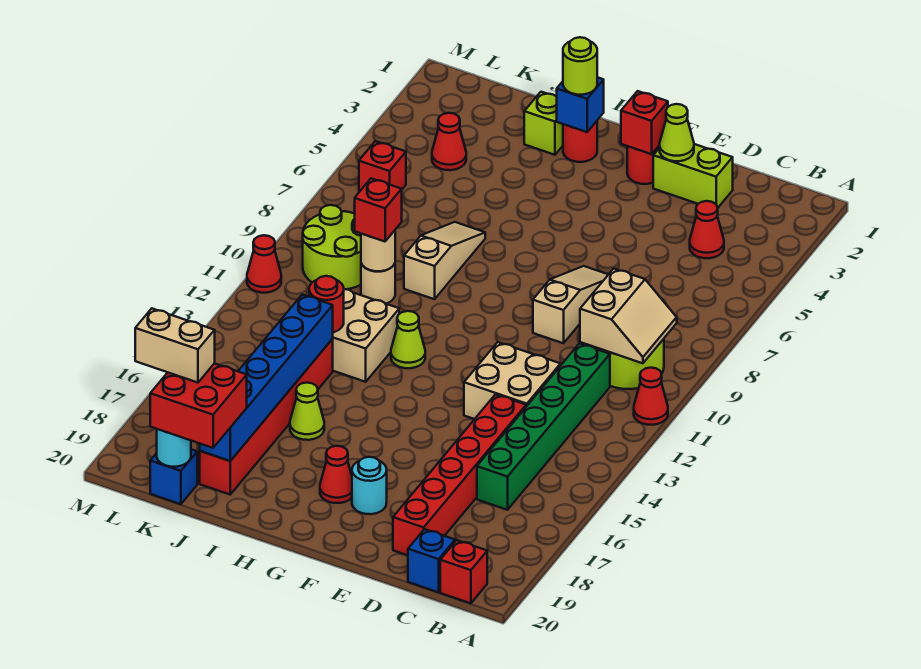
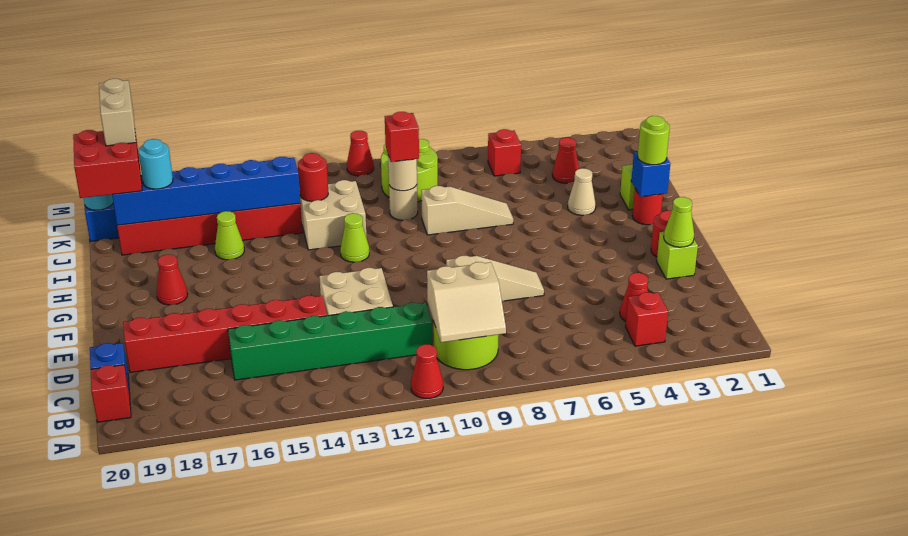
lime 1x2 brick [653,144,733,207] -> lime 1x1 brick [657,232,698,279]
red 1x1 brick [621,91,668,154] -> red 1x1 brick moved to [626,292,668,346]
cyan 1x1 round brick [352,457,387,514] -> cyan 1x1 round brick moved to [138,139,173,189]
none -> tan 1x1 cone [568,168,596,215]

